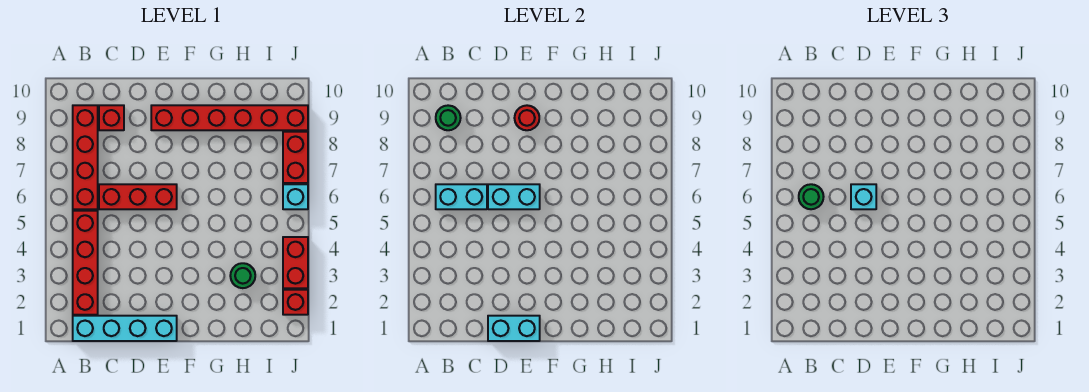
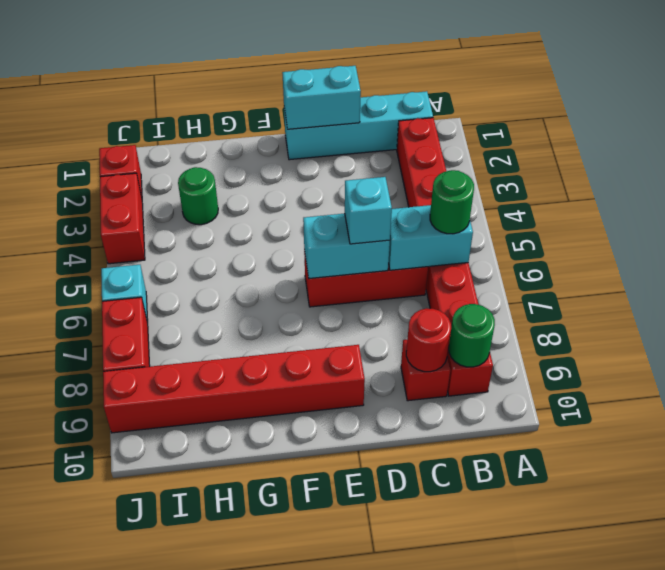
red 1x1 round brick [515,105,539,130] -> red 1x1 round brick moved to [406,309,451,372]

